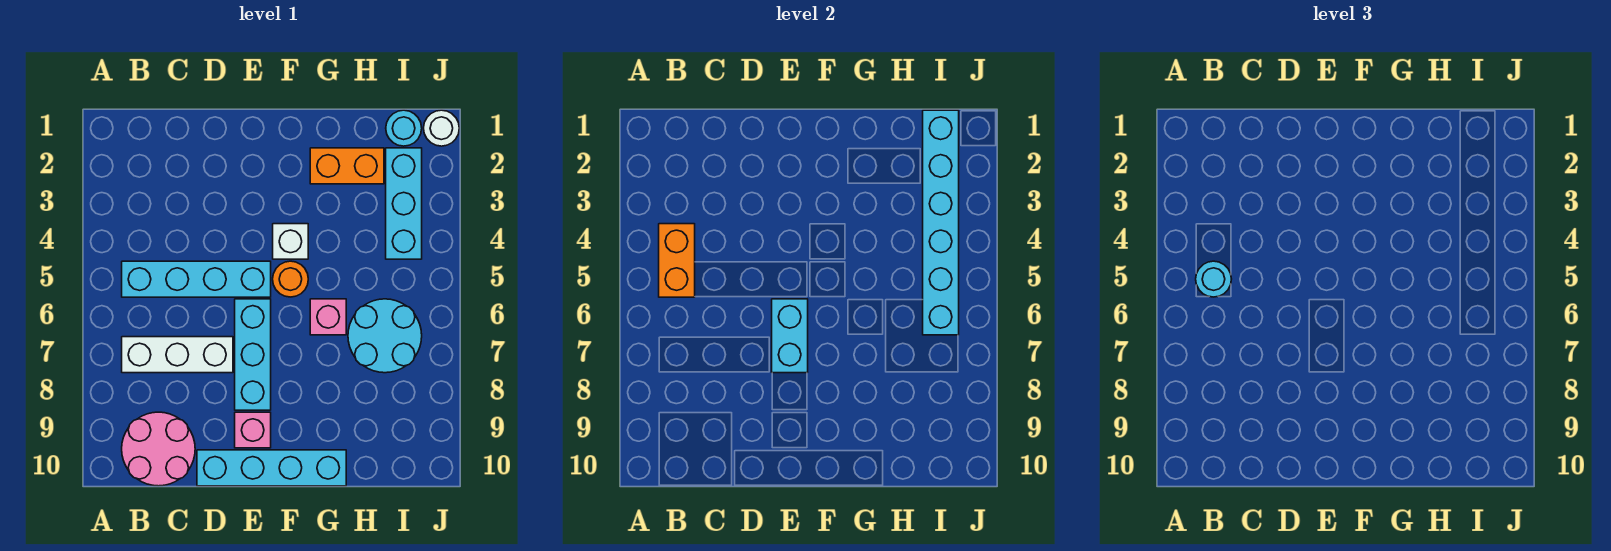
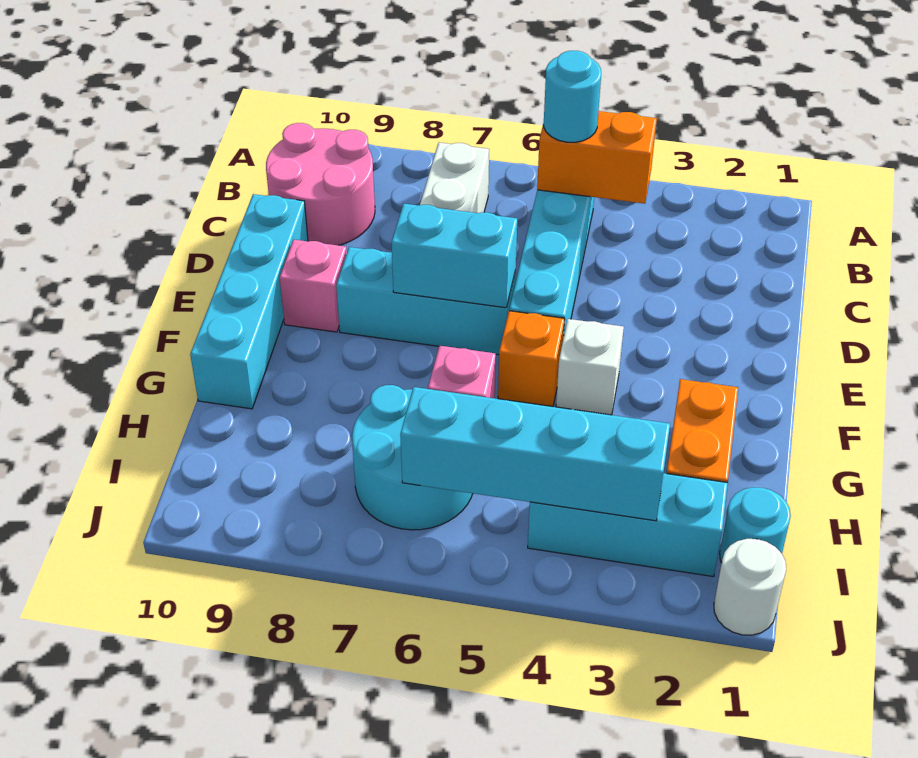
orange 1x1 round brick [273,261,308,297] -> orange 1x1 brick [498,311,565,407]
cyan 1x6 brick [923,110,959,335] -> cyan 1x4 brick [400,387,670,521]

